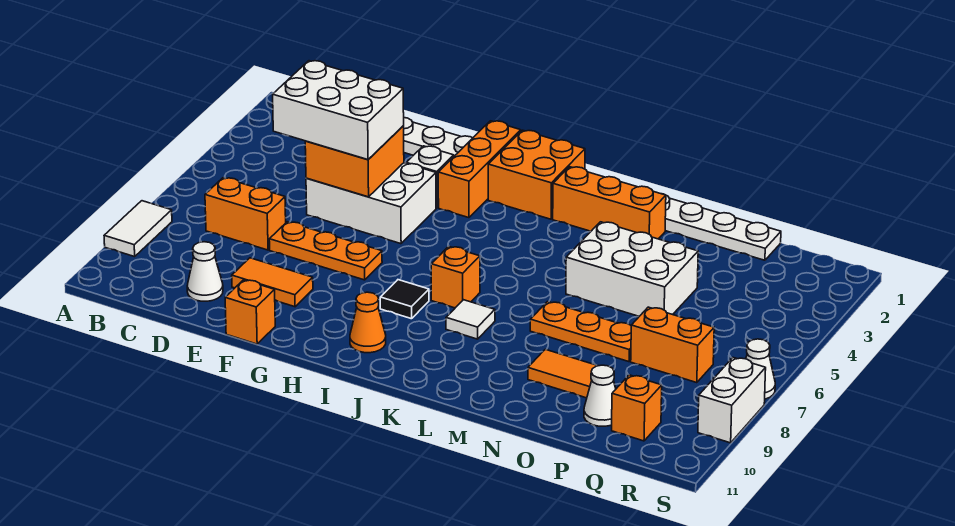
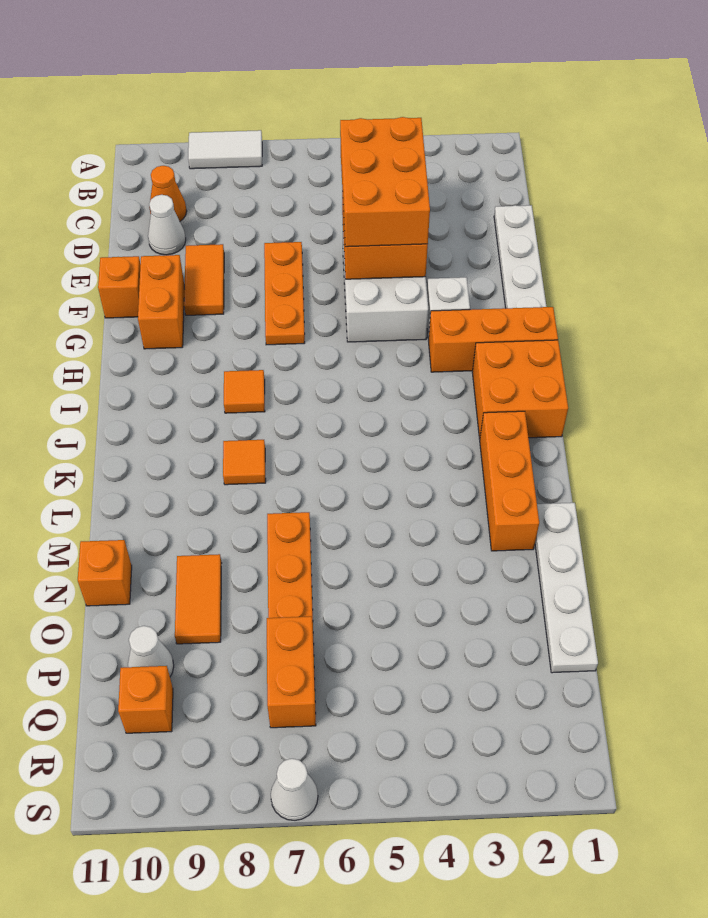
orange 1x2 brick [205,178,286,250] -> orange 1x2 brick moved to [138,255,184,349]
white 2x3 brick [273,61,404,160] -> orange 2x3 brick [340,117,430,247]
black 1x1 tile [380,280,429,319] -> orange 1x1 tile [224,370,265,413]
orange 1x1 cone [350,292,386,353] -> orange 1x1 cone moved to [149,166,187,221]
orange 1x1 brick [431,246,480,308] -> orange 1x1 brick moved to [78,540,132,606]
white 1x1 tile [446,300,495,339] -> orange 1x1 tile [223,440,266,485]
white 2x3 brick [566,222,698,316] -> none
white 1x2 brick [698,358,766,443] -> none

